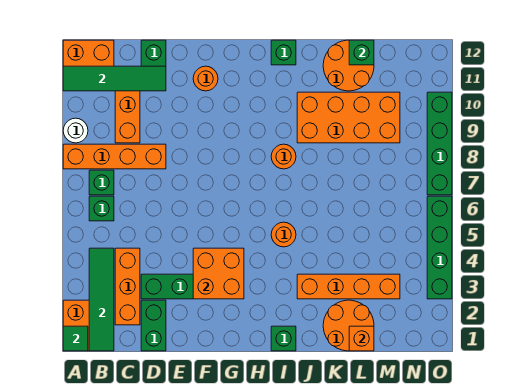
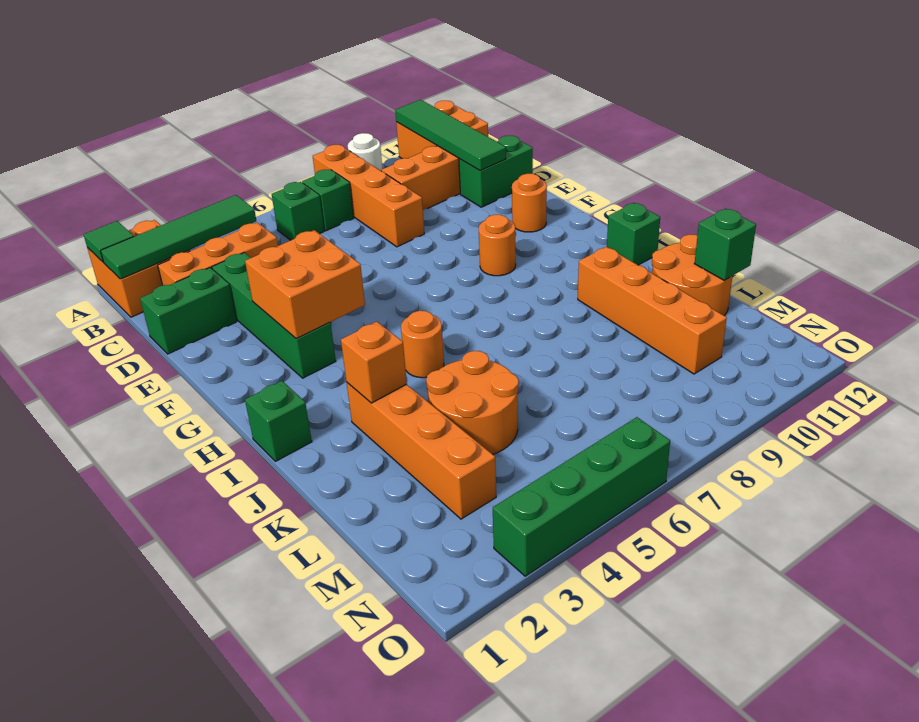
orange 1x1 round brick [271,144,296,169] -> orange 1x1 round brick moved to [479,215,516,276]
orange 2x4 brick [297,92,400,143] -> orange 1x4 brick [578,247,727,374]
orange 2x2 round brick [323,300,374,351] -> orange 2x2 round brick moved to [426,351,519,454]
orange 1x1 brick [349,326,374,351] -> orange 1x1 brick moved to [341,322,407,403]
green 1x4 brick [427,92,452,195] -> none

